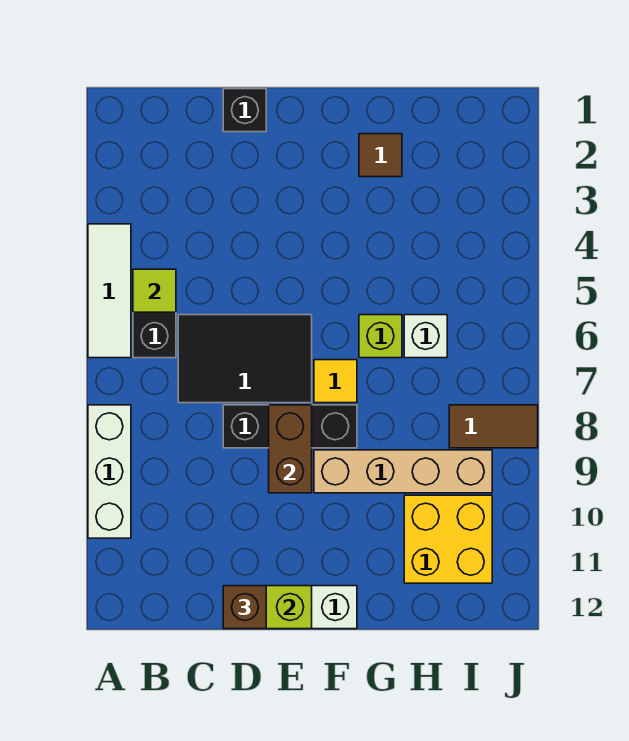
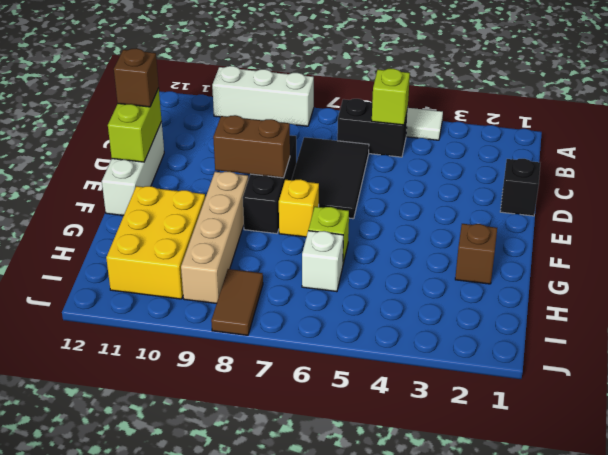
lime 1x1 tile [133,269,176,312] -> lime 1x1 brick [372,69,410,125]
yellow 1x1 tile [314,360,357,403] -> yellow 1x1 brick [279,179,319,237]
brown 1x1 tile [359,134,402,177] -> brown 1x1 brick [455,224,497,284]
yellow 2x2 brick [404,495,492,583] -> yellow 2x3 brick [106,186,205,299]

